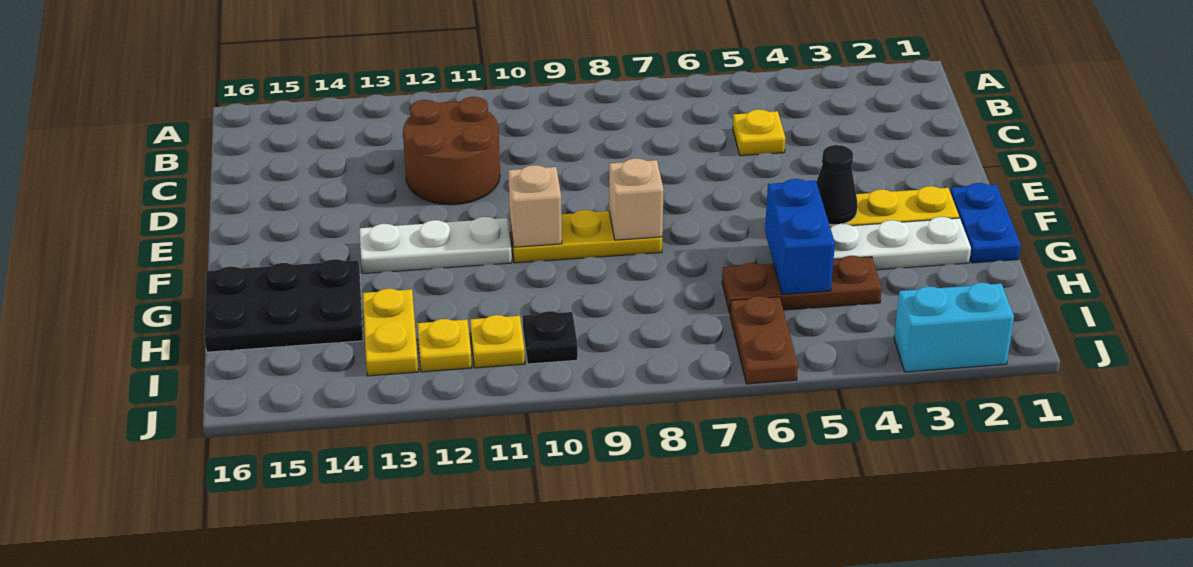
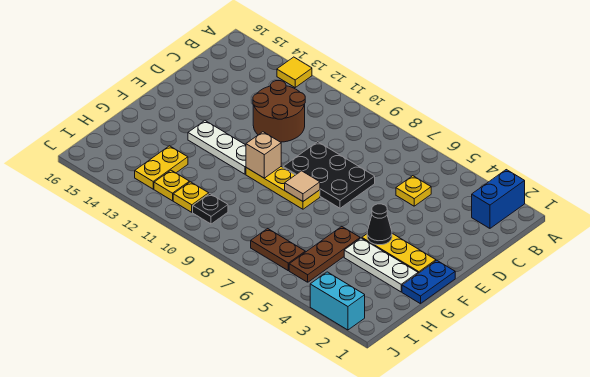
none -> yellow 1x1 tile [277,57,312,87]
tan 1x1 brick [609,158,664,240] -> tan 1x1 tile [285,171,320,201]
blue 1x2 brick [765,179,835,295] -> blue 1x2 brick moved to [472,170,525,228]
black 2x3 plate [204,259,363,352] -> black 2x3 plate moved to [283,142,375,208]
brown 1x3 plate [722,256,882,313] -> brown 1x3 plate turned to [289,226,360,282]
brown 1x2 plate [730,296,798,384] -> brown 1x2 plate turned to [251,228,305,271]

